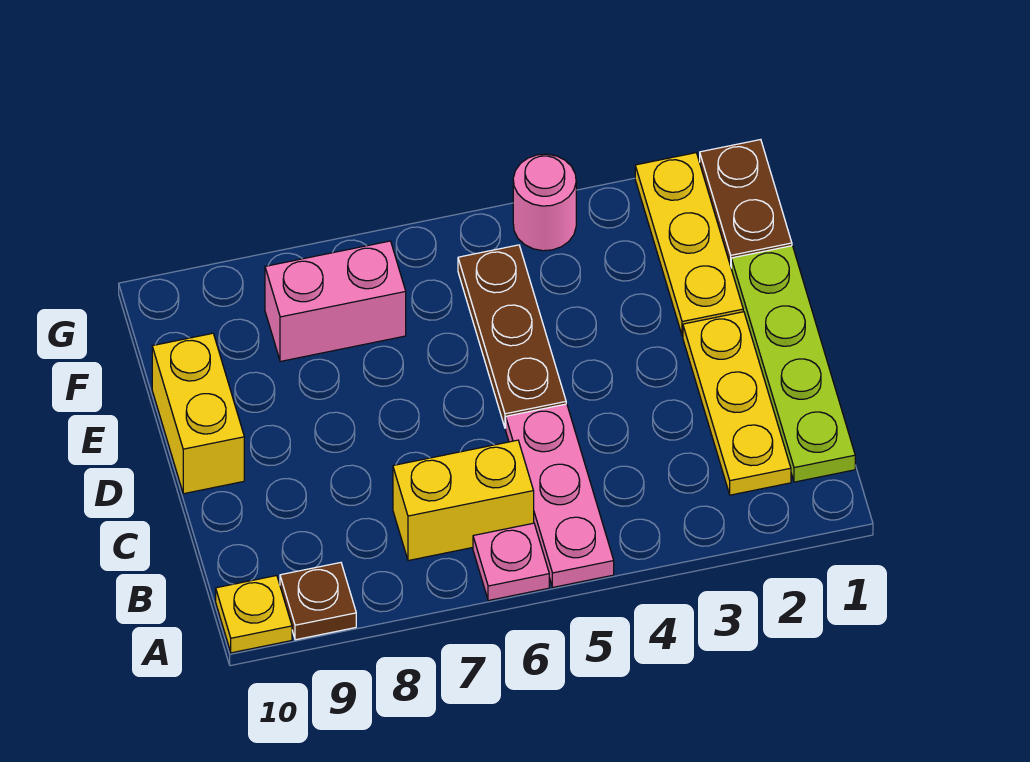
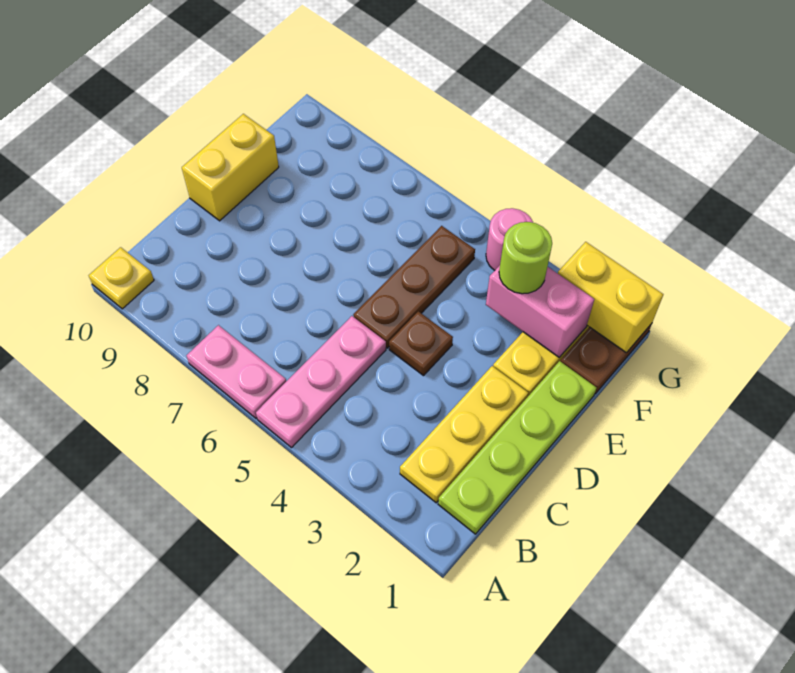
pink 1x1 plate [473,523,549,601] -> pink 1x2 plate [186,325,286,418]
brown 1x1 plate [280,563,356,640] -> brown 1x1 plate moved to [389,311,453,376]
yellow 1x2 brick [393,440,534,561] -> yellow 1x2 brick moved to [558,242,663,353]
none -> lime 1x1 round brick [499,222,552,294]
pink 1x2 brick [265,241,406,361] -> pink 1x2 brick moved to [486,266,594,357]

